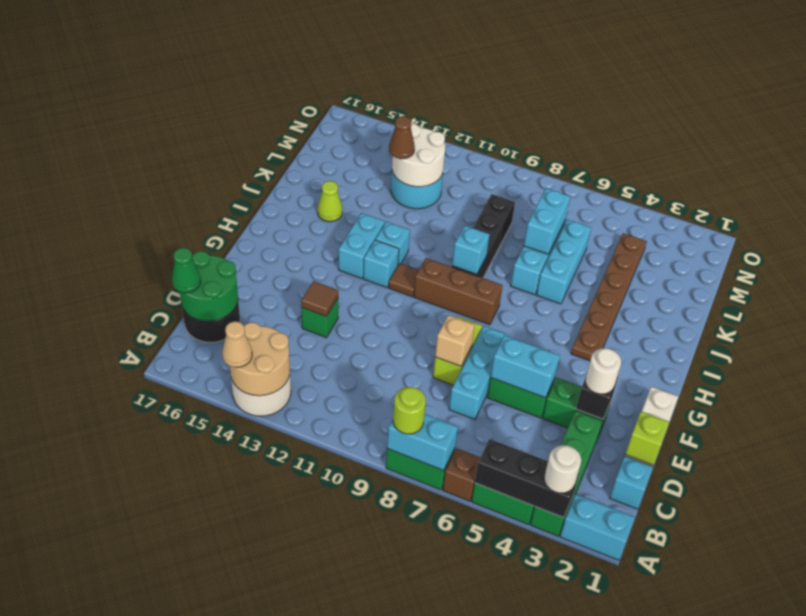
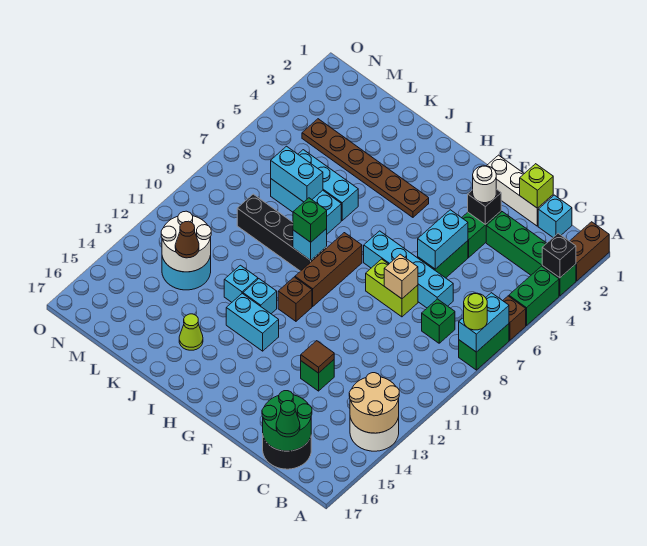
cyan 1x2 brick [560,494,635,560] -> brown 1x2 brick [570,222,609,281]
black 1x3 brick [475,439,579,518] -> black 1x1 brick [542,233,576,278]
white 1x1 round brick [544,445,581,493] -> none
tan 1x1 cone [222,321,252,367] -> none
none -> green 1x1 brick [422,299,455,343]
cyan 1x3 brick [449,326,509,419] -> cyan 1x4 brick [364,231,453,308]
brown 1x1 tile [388,263,419,297] -> brown 1x1 brick [278,277,312,321]
cyan 1x1 brick [363,240,399,288] -> cyan 1x1 brick moved to [224,265,258,302]
none -> green 1x1 brick [293,198,327,242]

